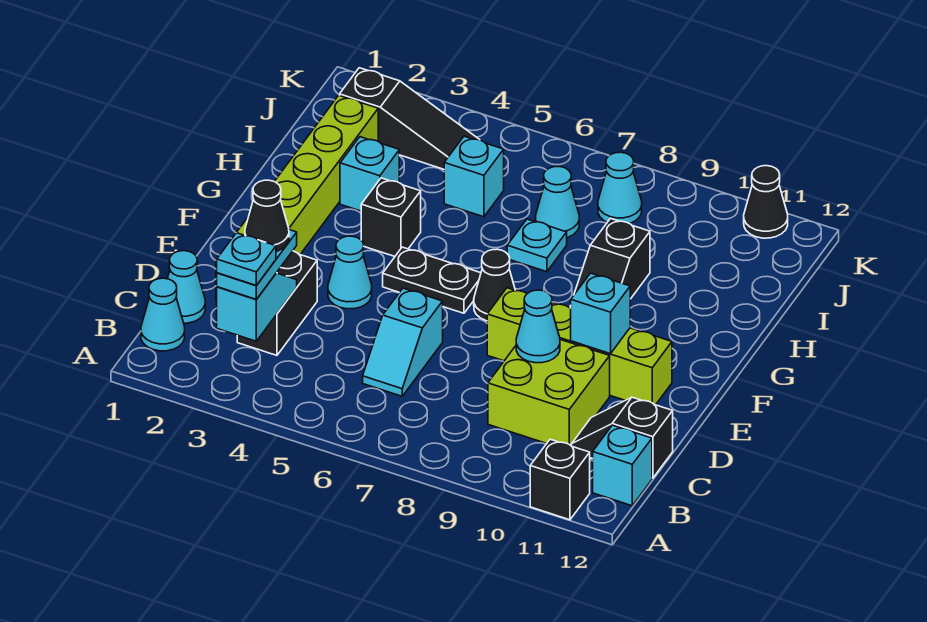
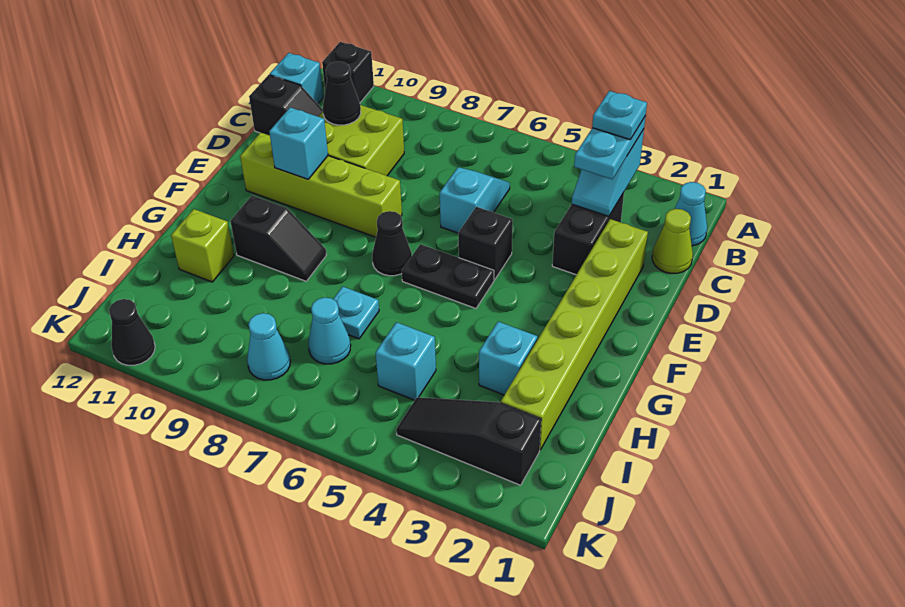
cyan 1x1 cone [167,251,205,323] -> lime 1x1 cone [652,209,693,273]
black 1x1 cone [245,180,289,251] -> black 1x1 cone moved to [323,61,361,125]
cyan 1x1 cone [516,290,560,363] -> none
cyan 1x1 cone [328,236,372,309] -> none
black 1x1 brick [361,178,421,256] -> black 1x1 brick moved to [458,207,513,280]
black 1x2 slope [570,218,650,308] -> black 1x2 slope turned to [230,195,326,281]
none -> lime 1x1 brick [171,209,234,282]

